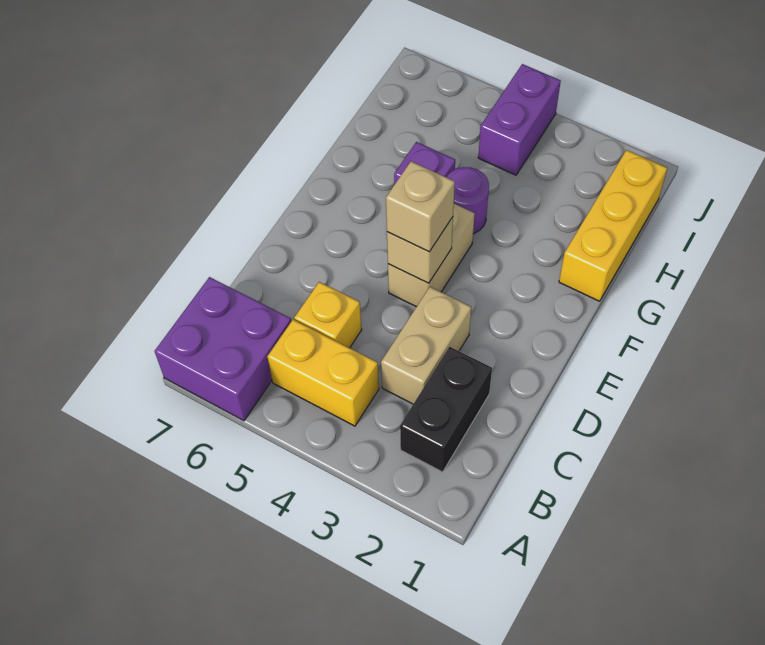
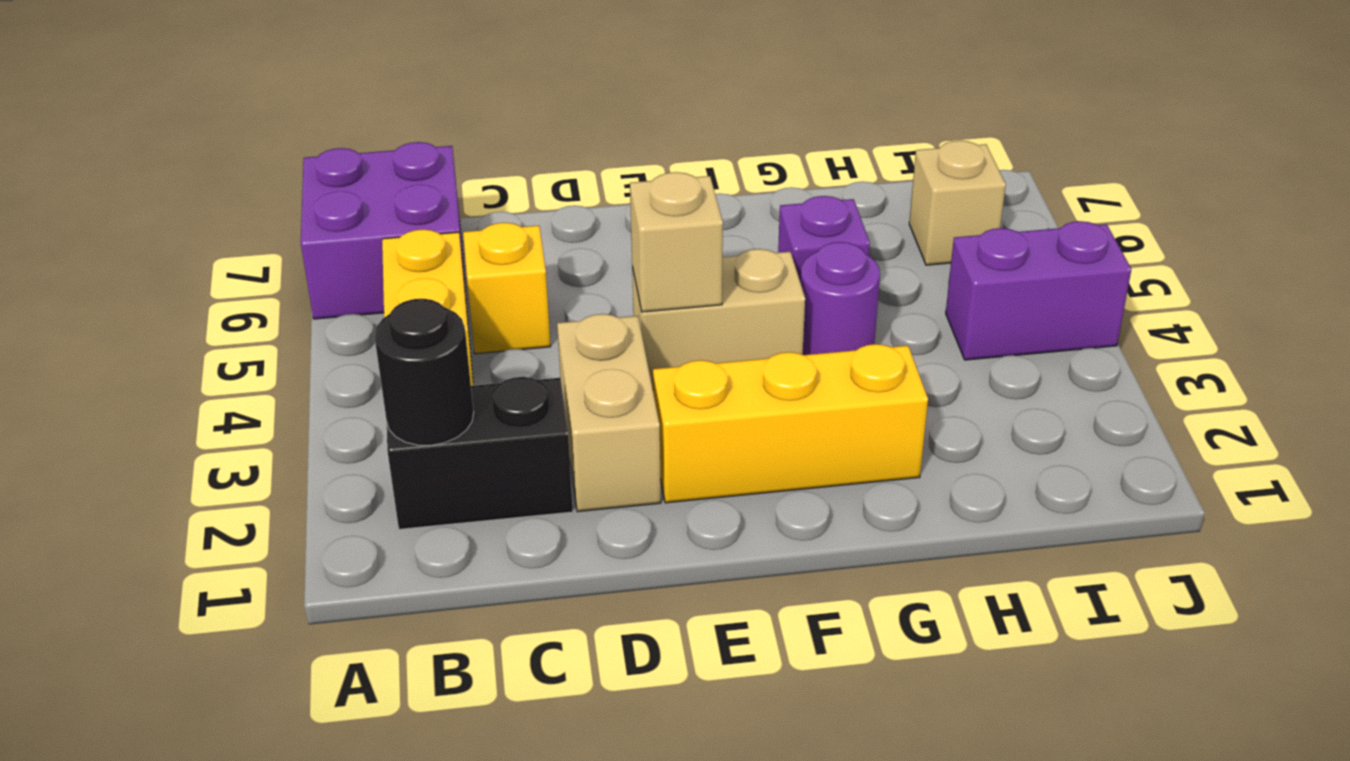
none -> black 1x1 round brick [374,299,474,445]
tan 1x2 brick [381,287,471,404] -> tan 1x2 brick turned to [557,314,661,512]
tan 1x1 brick [386,161,455,252] -> tan 1x1 brick moved to [909,141,1006,265]
yellow 1x3 brick [559,150,667,301] -> yellow 1x3 brick moved to [653,344,928,503]

